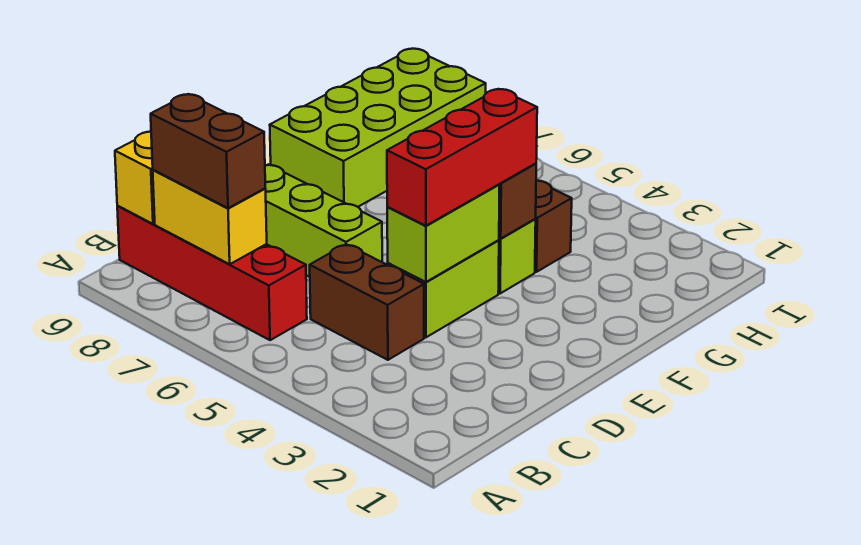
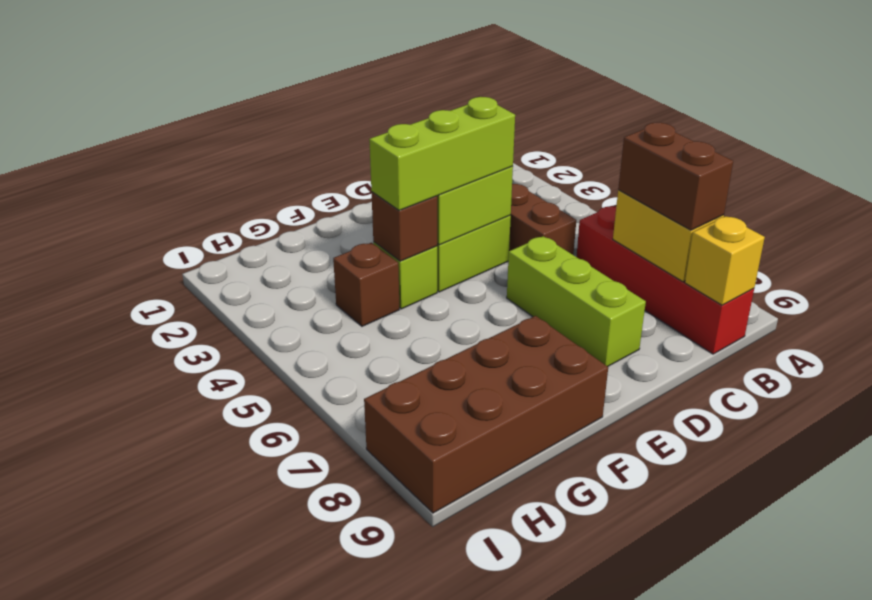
red 1x3 brick [387,89,537,226] -> lime 1x3 brick [369,97,515,211]
lime 2x4 brick [270,49,486,207] -> brown 2x4 brick [364,316,608,513]

